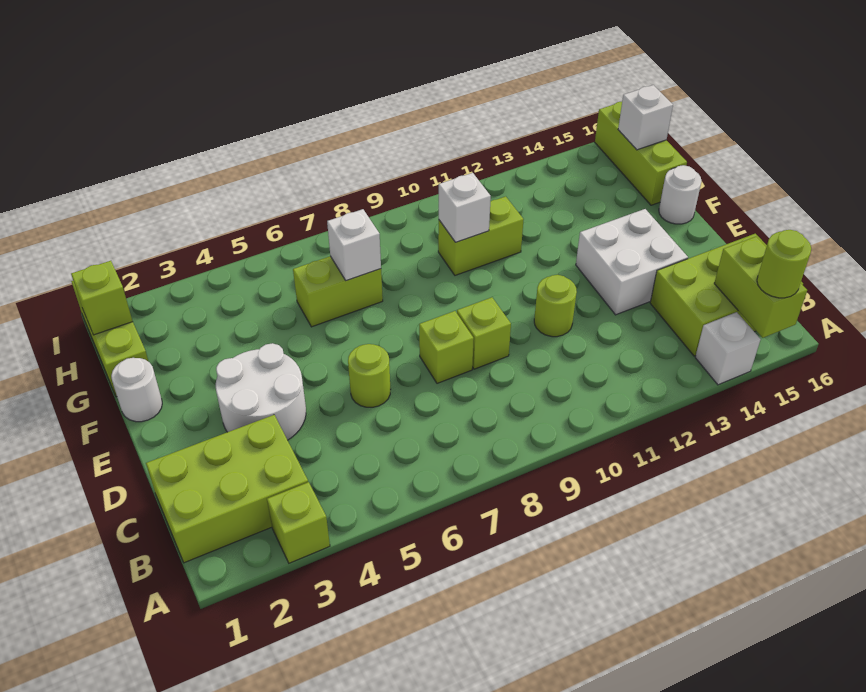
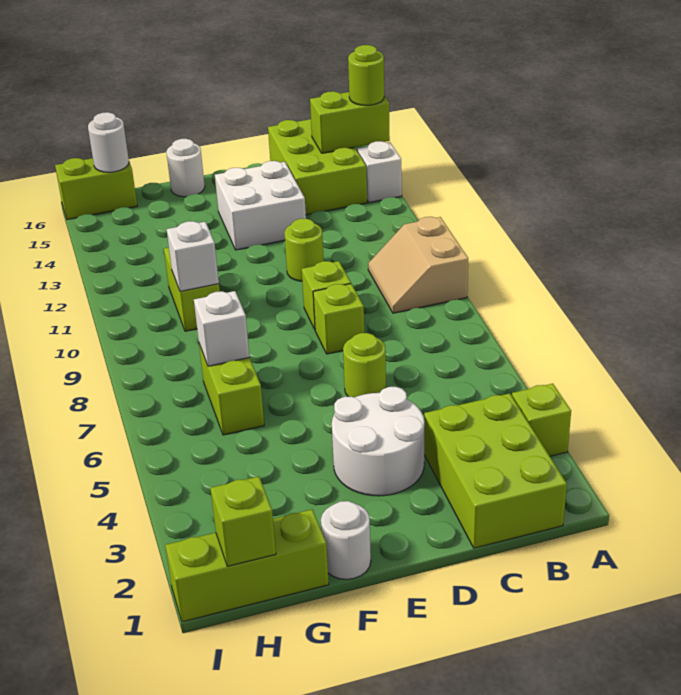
none -> tan 2x2 slope [368,217,468,313]
lime 1x3 brick [595,102,687,205] -> lime 1x2 brick [55,158,137,220]
white 1x1 brick [618,85,673,150] -> white 1x1 round brick [88,112,129,172]

